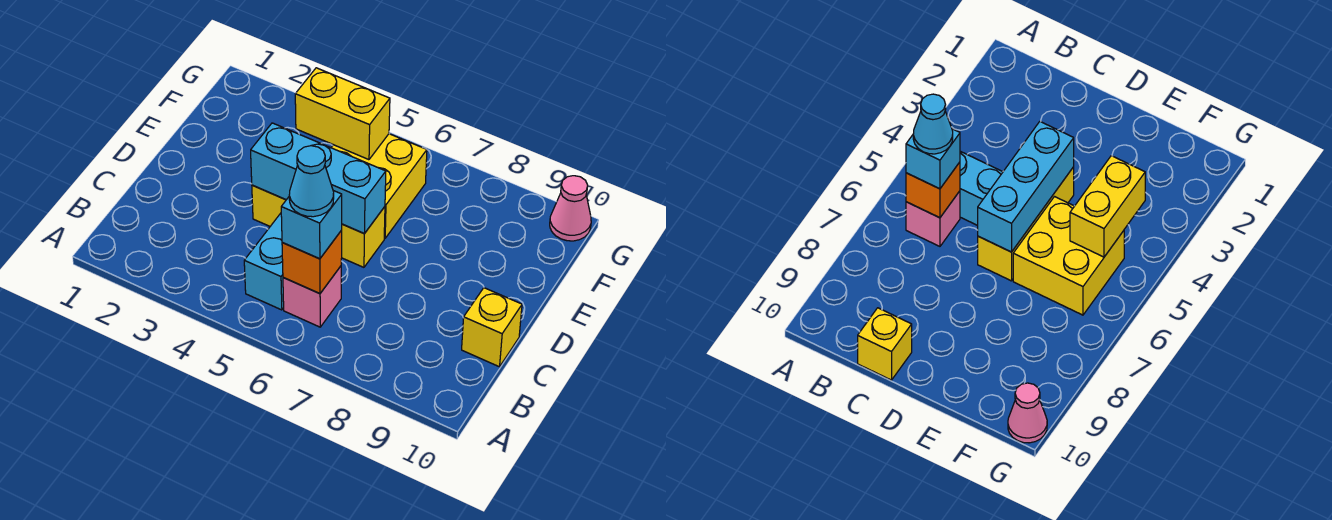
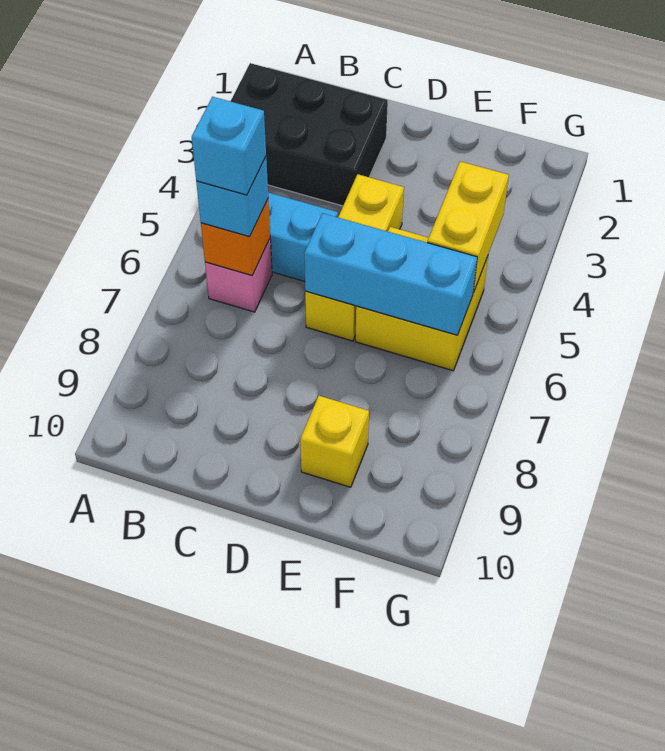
none -> black 2x3 brick [230,63,388,206]
cyan 1x1 cone [289,146,334,217] -> cyan 1x1 brick [192,97,266,195]
yellow 1x1 brick [462,288,522,367] -> yellow 1x1 brick moved to [300,396,369,487]
cyan 1x3 brick [251,123,386,234] -> cyan 1x3 brick turned to [304,213,477,335]
pink 1x1 cone [550,176,591,241] -> none

